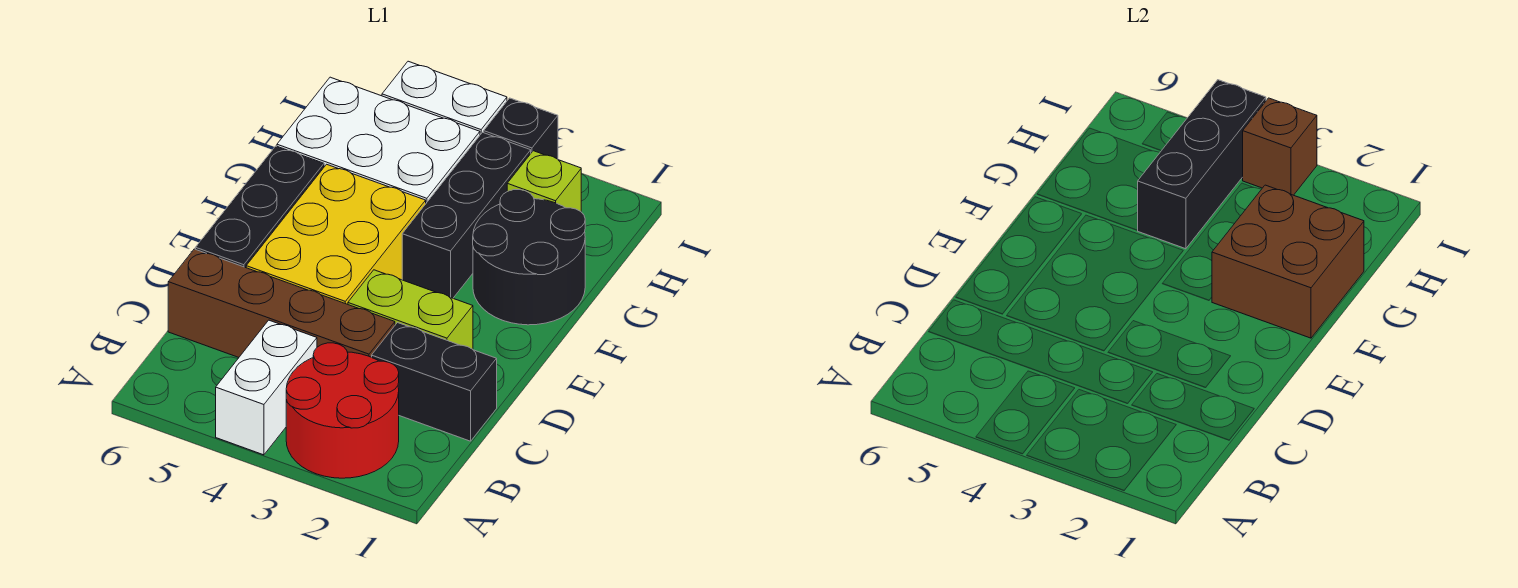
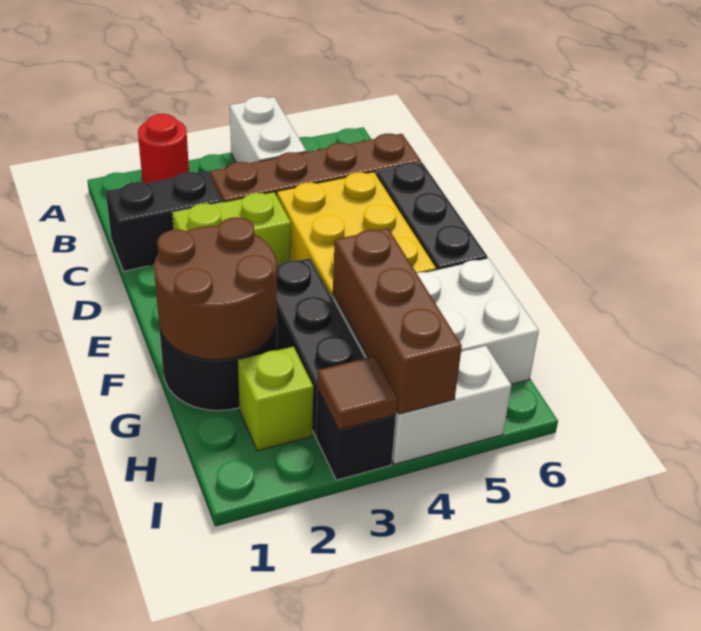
red 2x2 round brick [286,343,399,478] -> red 1x1 round brick [138,114,189,183]
brown 2x2 brick [1212,185,1364,338] -> brown 2x2 round brick [154,217,277,360]
black 1x3 brick [1138,80,1266,249] -> brown 1x3 brick [333,228,462,414]
brown 1x1 brick [1243,98,1317,195] -> brown 1x1 tile [317,356,397,430]

